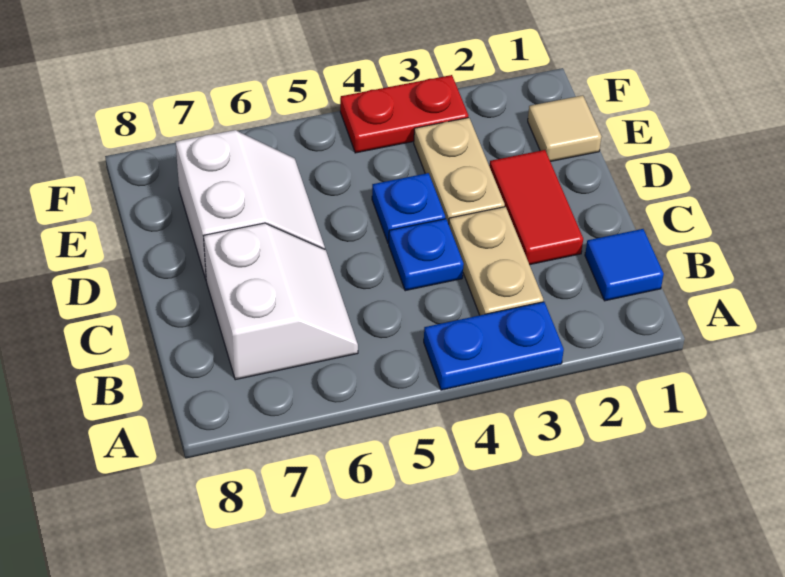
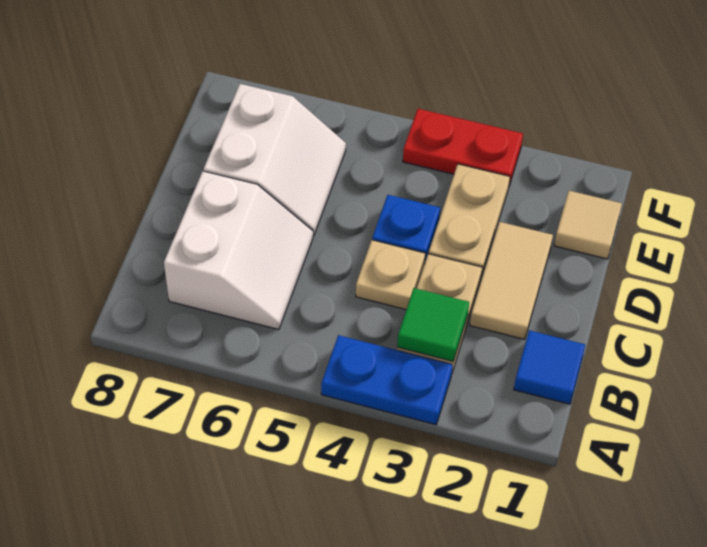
none -> green 1x1 tile [397,288,469,361]
red 1x2 tile [490,150,583,265] -> tan 1x2 tile [470,222,553,339]
blue 1x1 plate [389,219,464,291] -> tan 1x1 plate [356,240,425,309]

